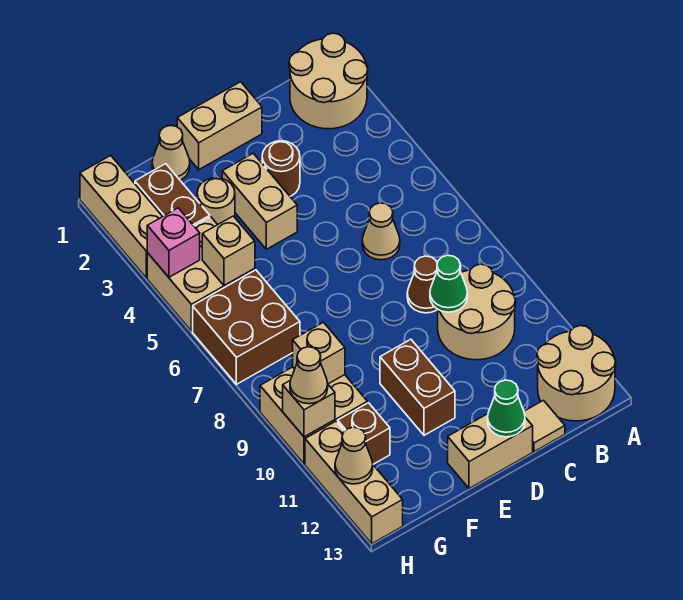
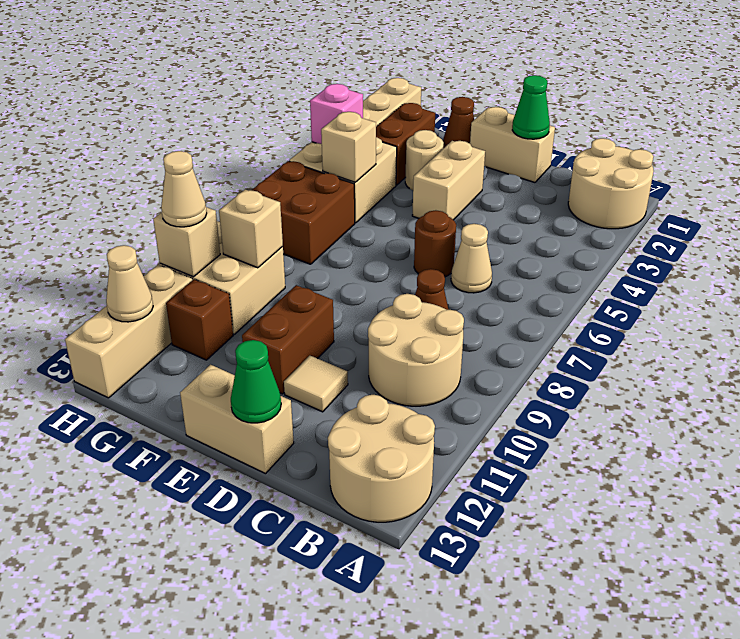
green 1x1 cone [430,255,468,312] -> green 1x1 cone moved to [512,75,550,139]
tan 1x1 tile [524,400,565,452] -> tan 1x1 tile moved to [284,355,348,412]
brown 1x1 round brick [262,141,300,196] -> brown 1x1 round brick moved to [414,210,456,277]
tan 1x1 cone [152,125,190,180] -> brown 1x1 cone [443,97,474,148]

